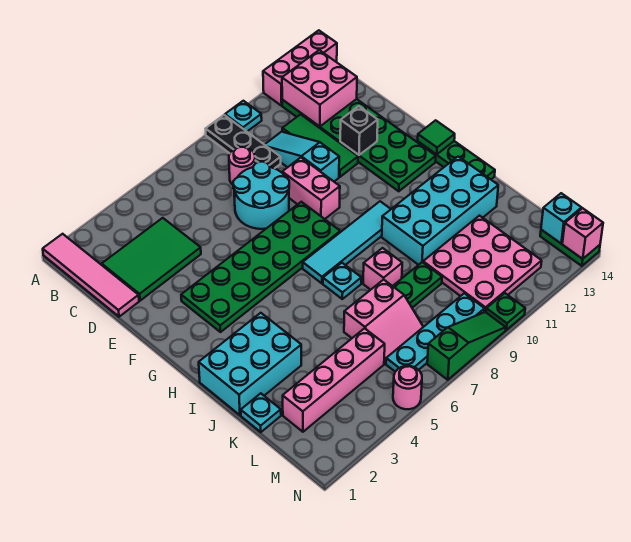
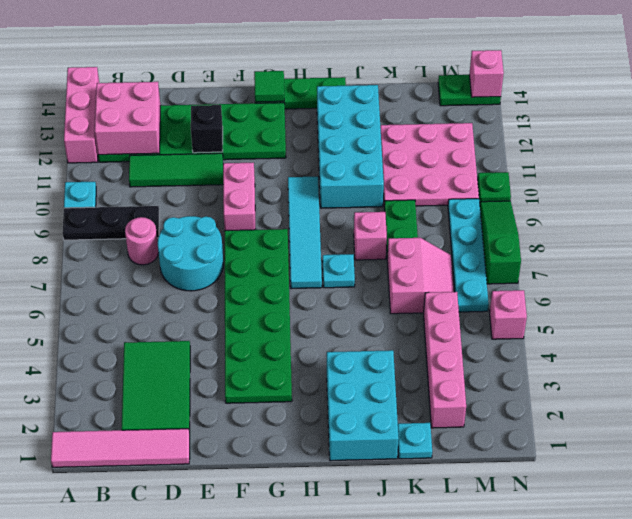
cyan 1x3 slope [265,132,339,181] -> none
pink 1x2 brick [282,158,340,219] -> pink 1x2 brick turned to [223,163,255,230]
cyan 1x1 brick [541,193,581,243] -> none
pink 1x1 round brick [393,366,422,409] -> pink 1x1 brick [490,290,527,339]

